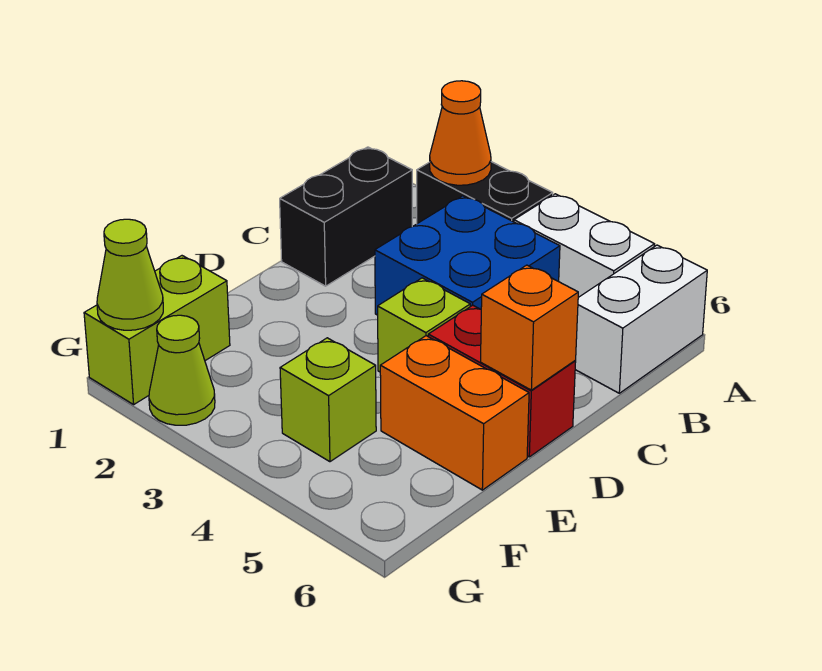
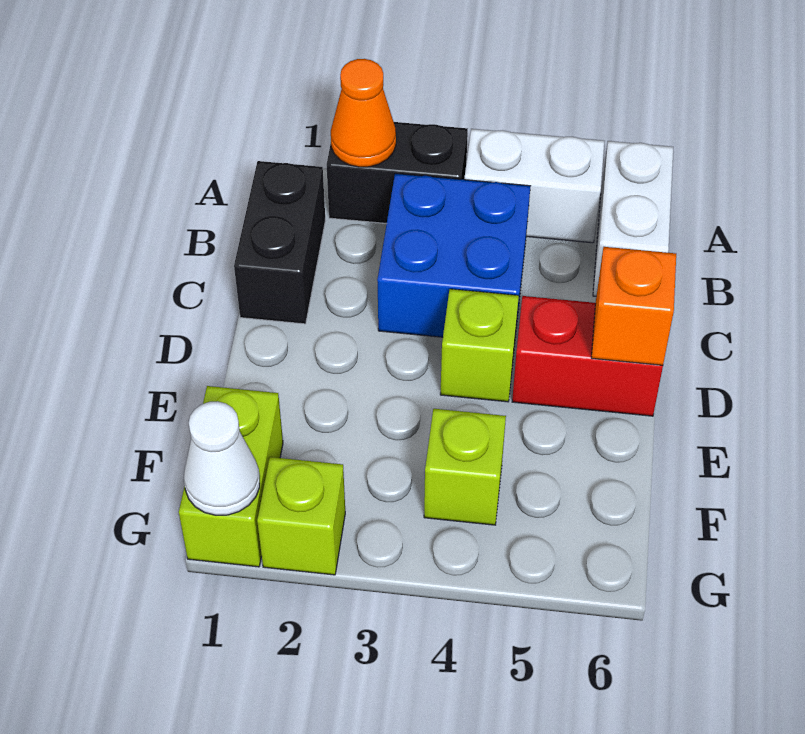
orange 1x2 brick [380,336,529,490] -> none
lime 1x1 cone [97,219,163,330] -> white 1x1 cone [184,401,260,515]
lime 1x1 cone [149,315,215,425] -> lime 1x1 brick [257,457,345,575]

